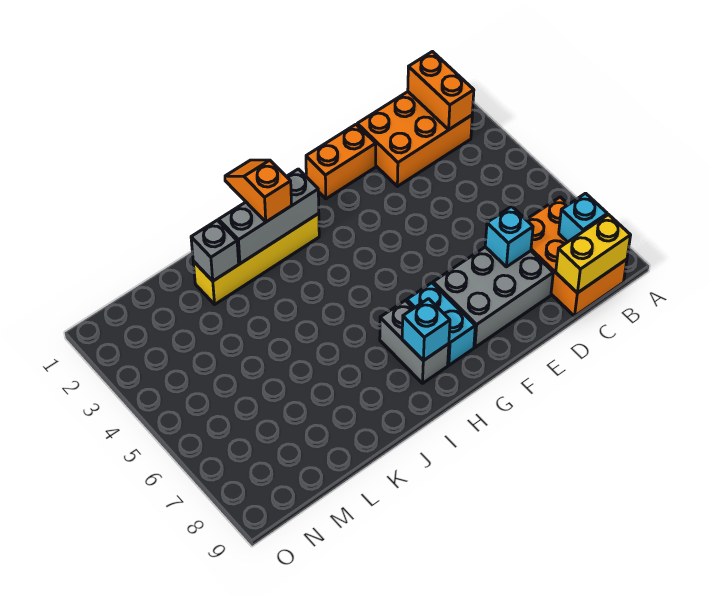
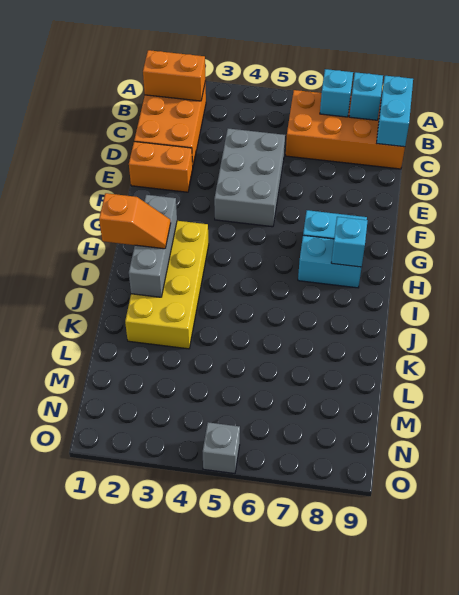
orange 2x3 brick [526,197,627,316] -> orange 2x4 brick [286,90,405,169]
yellow 1x2 brick [556,215,631,293] -> cyan 1x2 brick [376,76,413,147]
grey 2x3 brick [433,247,553,347] -> grey 2x3 brick moved to [214,128,285,227]
cyan 1x1 brick [485,206,533,267] -> cyan 1x1 brick moved to [320,69,353,117]
orange 1x2 brick [306,125,376,199] -> orange 1x2 brick turned to [129,142,193,192]
yellow 1x4 brick [193,213,319,304] -> yellow 2x4 brick [125,221,209,349]
grey 1x2 brick [380,300,449,383] -> cyan 1x2 brick [298,235,362,288]
orange 1x2 slope [225,160,292,222] -> orange 1x2 slope turned to [99,193,171,249]
grey 1x1 brick [191,220,239,281] -> grey 1x1 brick moved to [203,422,240,474]

